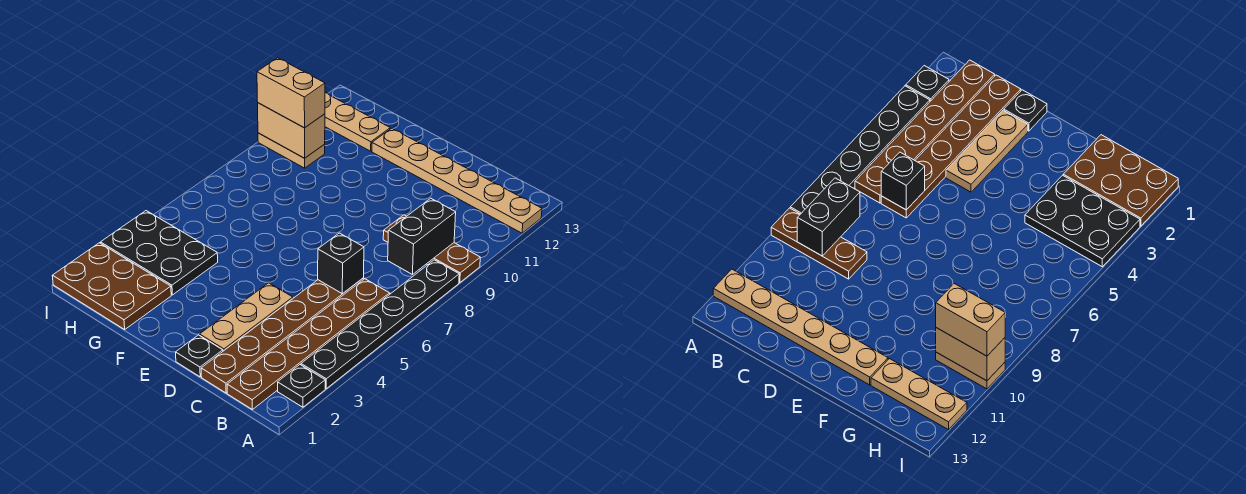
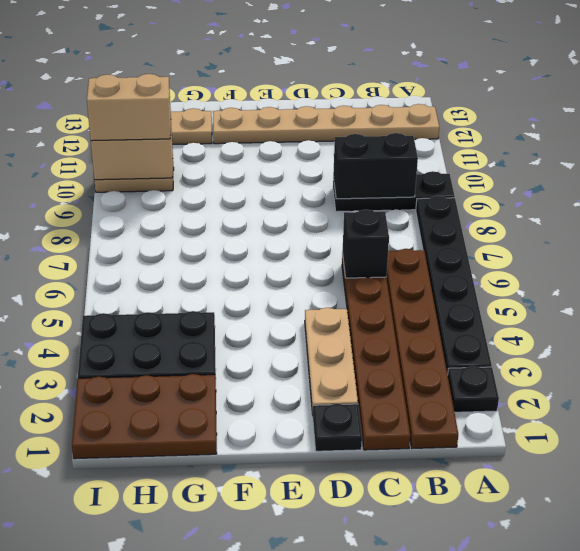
brown 1x3 plate [383,215,480,283] -> black 1x3 plate [333,171,455,212]
black 1x2 brick [388,198,456,275] -> black 1x2 brick turned to [333,133,418,199]

